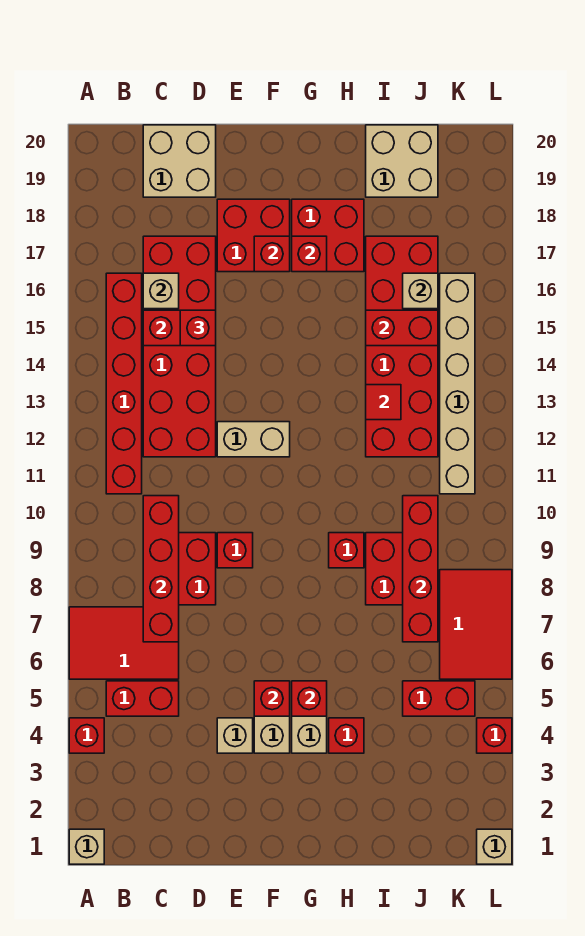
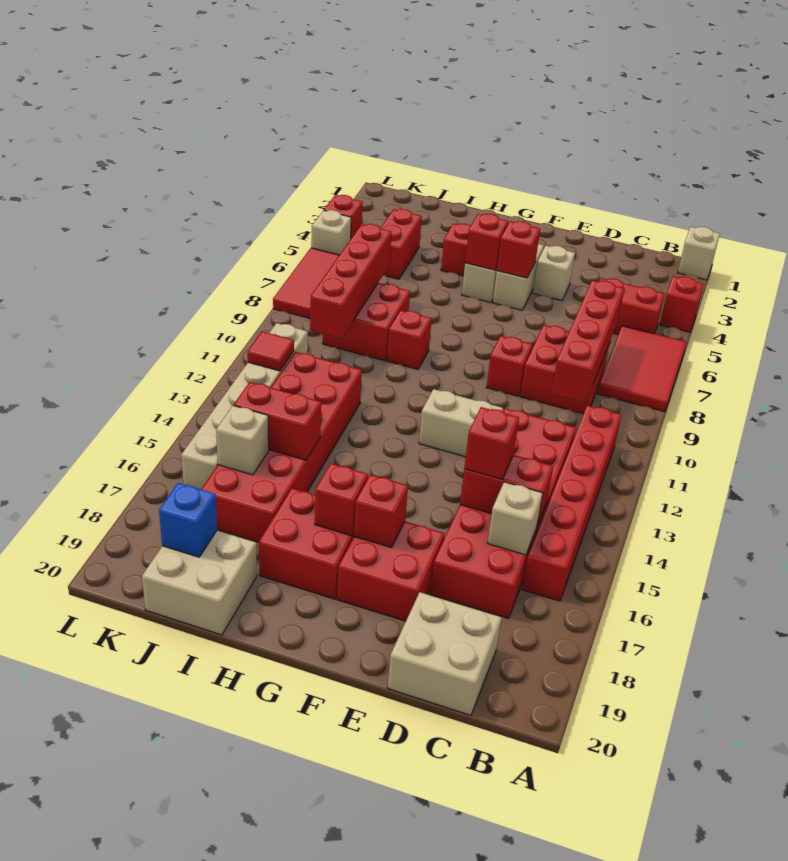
red 2x3 tile [69,607,179,679] -> red 2x3 tile turned to [598,326,686,412]
red 1x1 tile [366,385,401,420] -> red 1x1 tile moved to [248,332,294,371]
red 1x2 brick [403,681,475,716] -> red 1x2 brick turned to [381,209,422,279]
none -> blue 1x1 brick [159,483,217,557]
tan 1x1 brick [477,829,512,864] -> tan 1x1 brick moved to [311,210,351,255]

